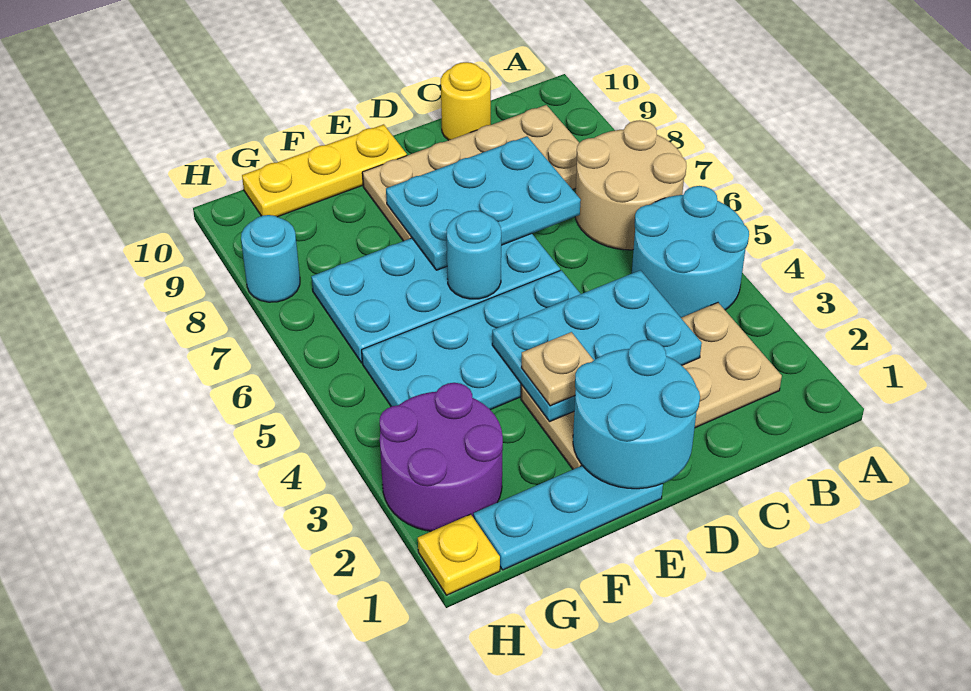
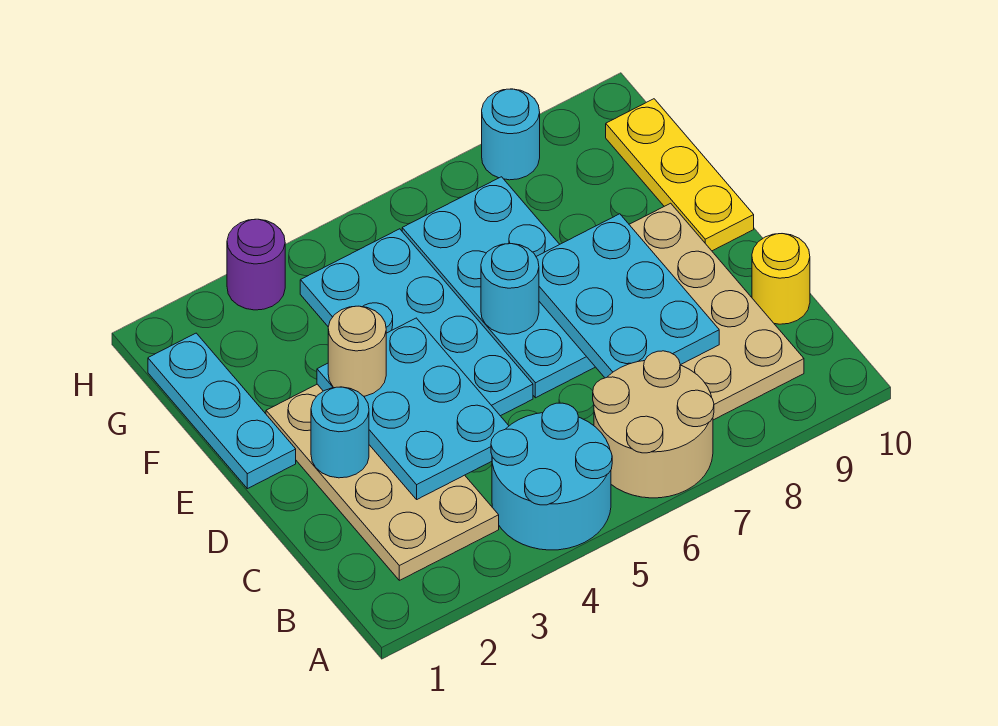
cyan 2x2 round brick [573,340,700,489] -> cyan 1x1 round brick [311,387,369,478]
tan 1x1 plate [521,332,594,406] -> tan 1x1 round brick [328,306,386,396]
purple 2x2 round brick [380,383,503,531] -> purple 1x1 round brick [227,219,285,310]
yellow 1x1 plate [418,514,500,595] -> none

